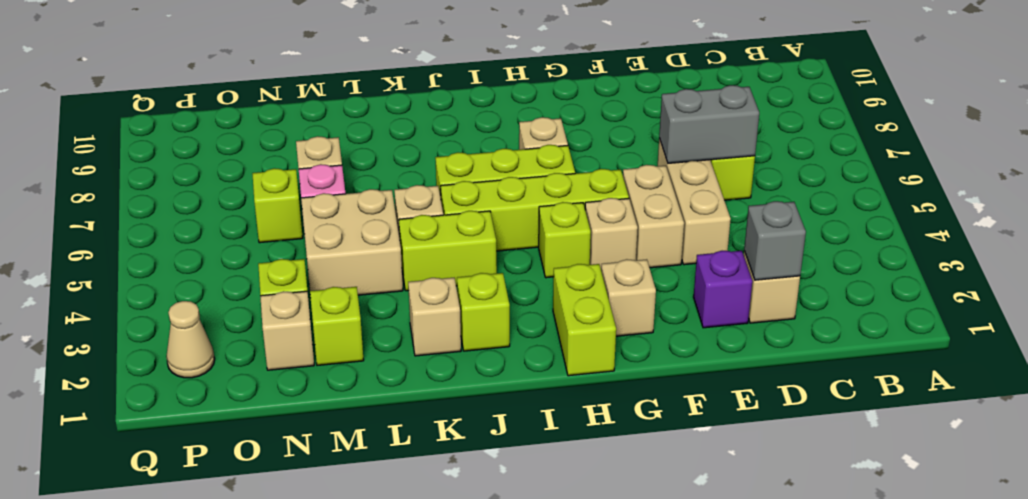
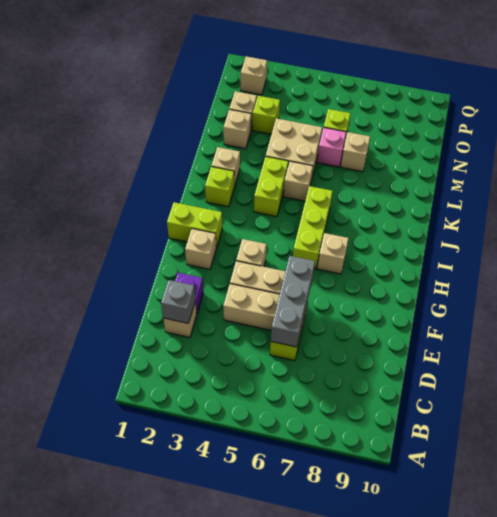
grey 1x2 brick [659,85,759,163] -> grey 1x3 brick [271,256,315,347]
lime 1x4 brick [441,169,629,251] -> none
lime 1x1 brick [539,202,591,278] -> none
lime 1x1 brick [310,287,364,365] -> tan 1x1 brick [224,109,251,149]
tan 1x1 cone [166,301,215,378] -> tan 1x1 brick [241,56,267,95]

